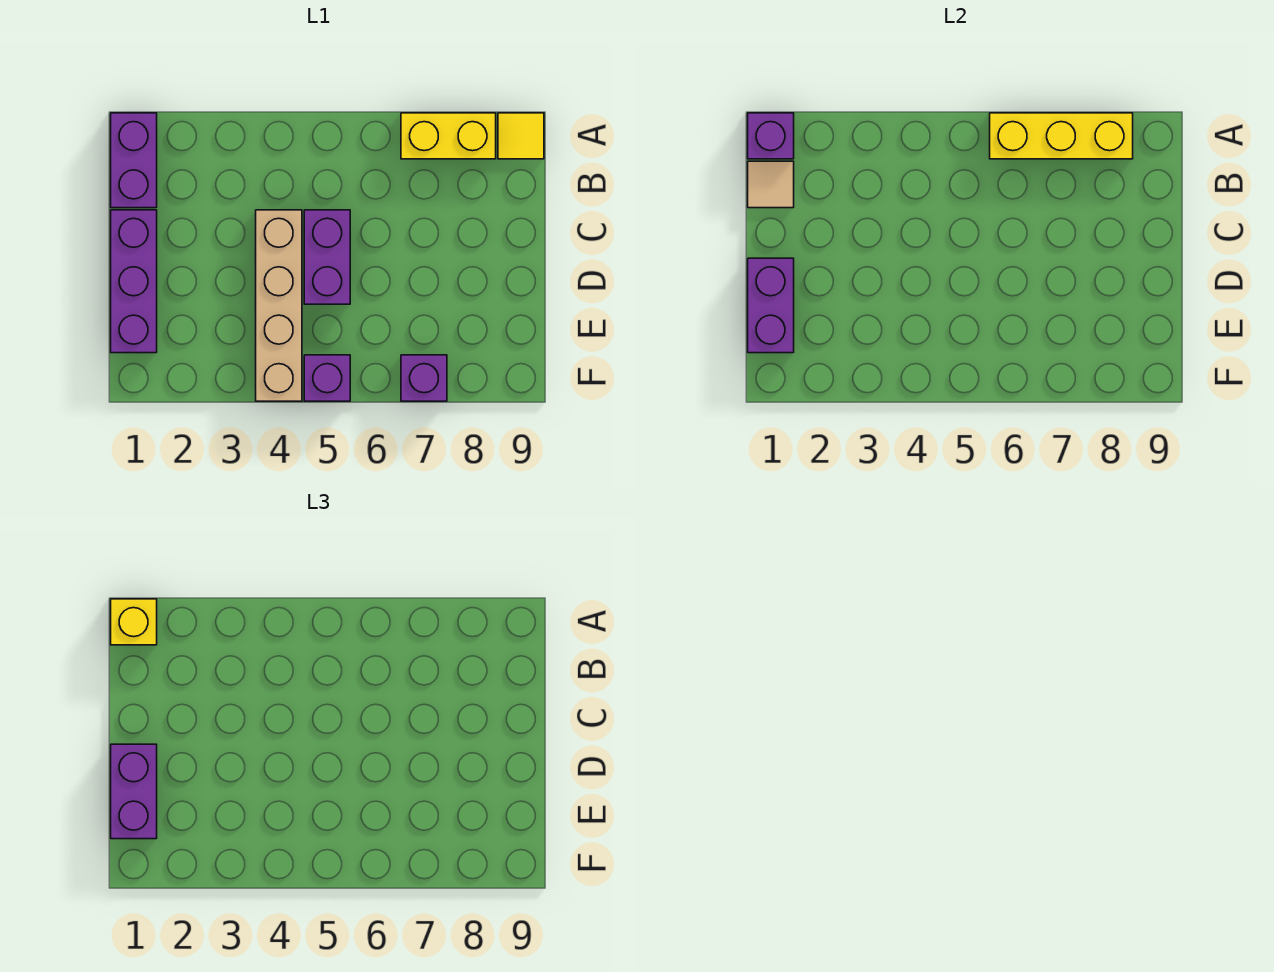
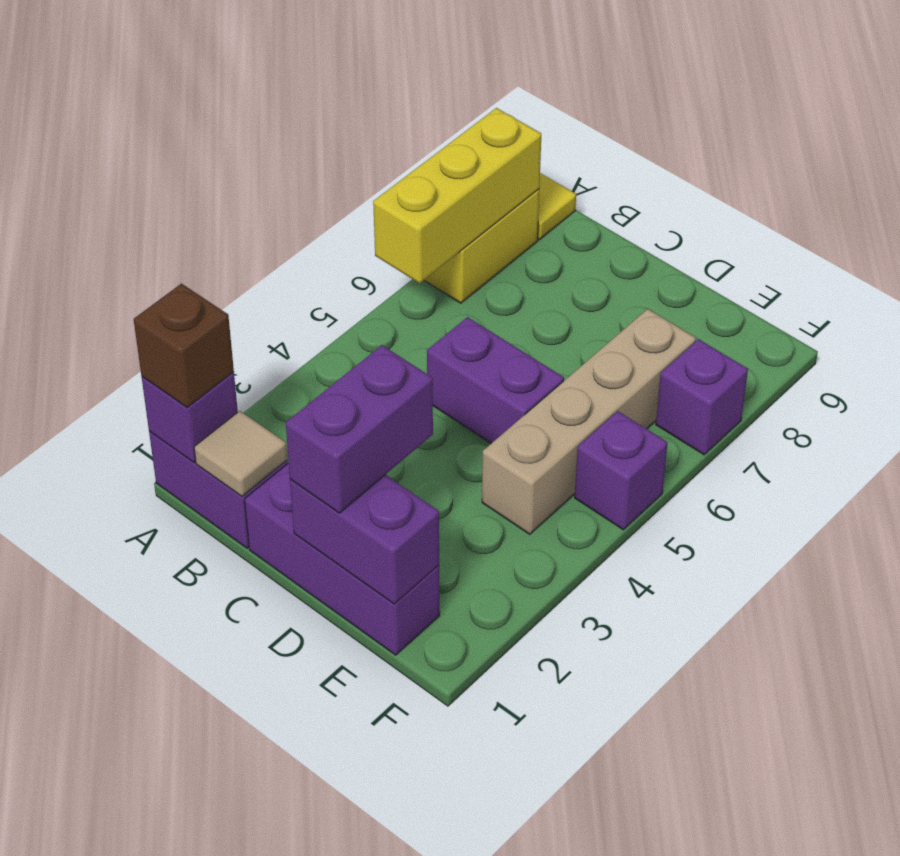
yellow 1x1 brick [111,599,157,645] -> brown 1x1 brick [134,284,234,407]
tan 1x4 brick [256,210,302,401] -> tan 1x4 brick turned to [482,309,696,534]
purple 1x2 brick [111,744,157,839] -> purple 1x2 brick turned to [286,345,433,513]

